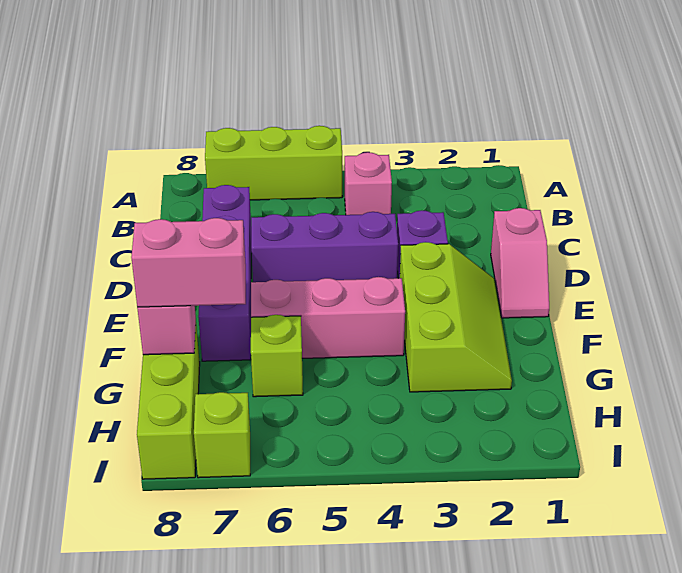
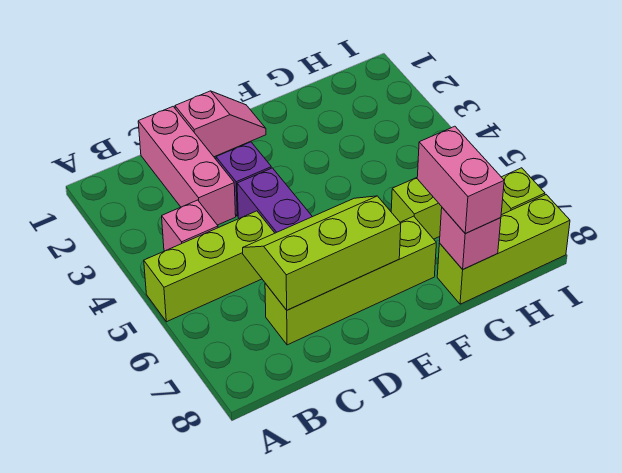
lime 1x3 brick [205,126,342,200] -> lime 1x3 brick turned to [144,211,274,322]
purple 1x4 brick [198,185,251,361] -> lime 1x4 brick [265,216,436,345]
lime 2x3 slope [400,242,512,392] -> lime 2x3 slope moved to [243,196,401,310]
pink 1x3 brick [251,277,405,358] -> pink 1x3 brick moved to [138,107,236,225]

